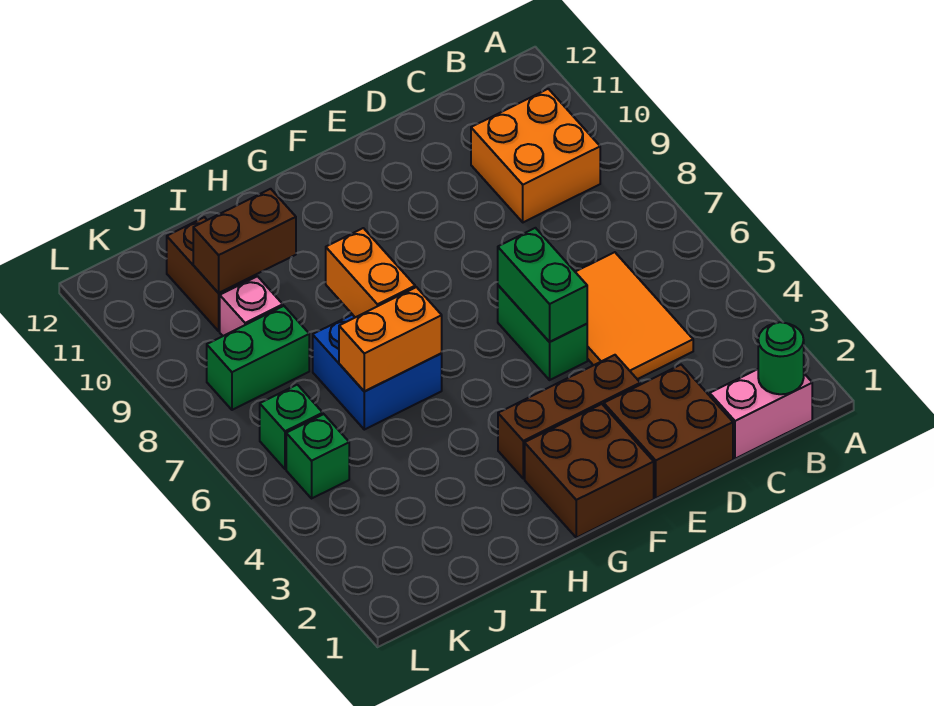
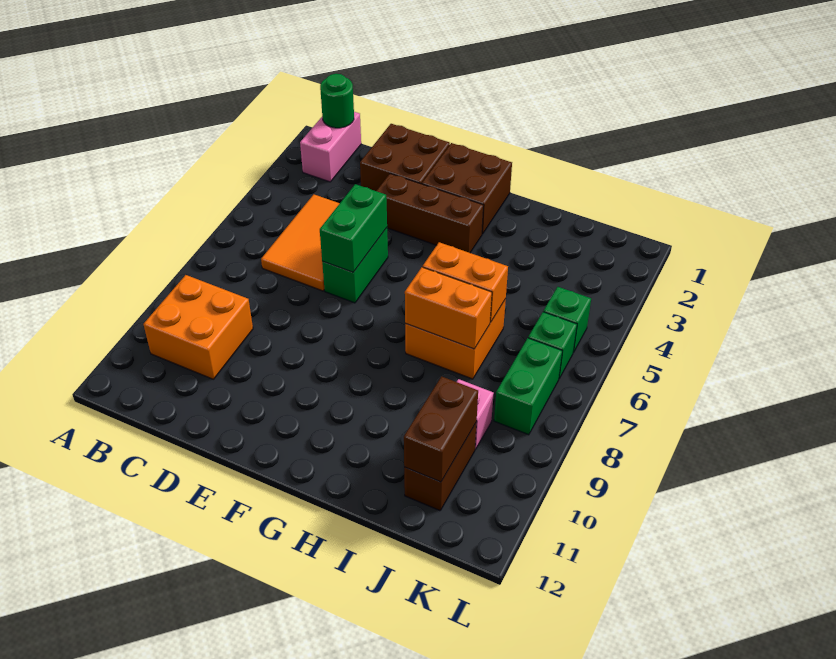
pink 1x2 brick [710,369,812,459] -> pink 1x2 brick turned to [300,112,361,182]
blue 2x2 brick [313,315,442,430] -> orange 2x2 brick [405,299,506,379]
orange 1x2 brick [326,228,415,317] -> orange 1x2 brick turned to [405,267,492,349]
brown 1x2 brick [193,189,296,293] -> brown 1x2 brick turned to [404,376,478,482]
green 1x2 brick [207,306,309,410] -> green 1x2 brick turned to [494,338,562,435]

